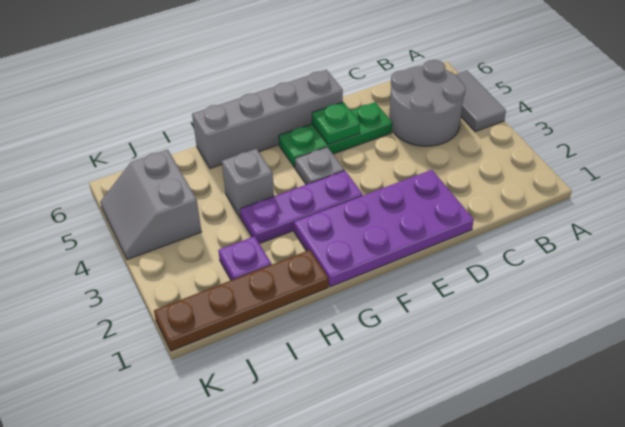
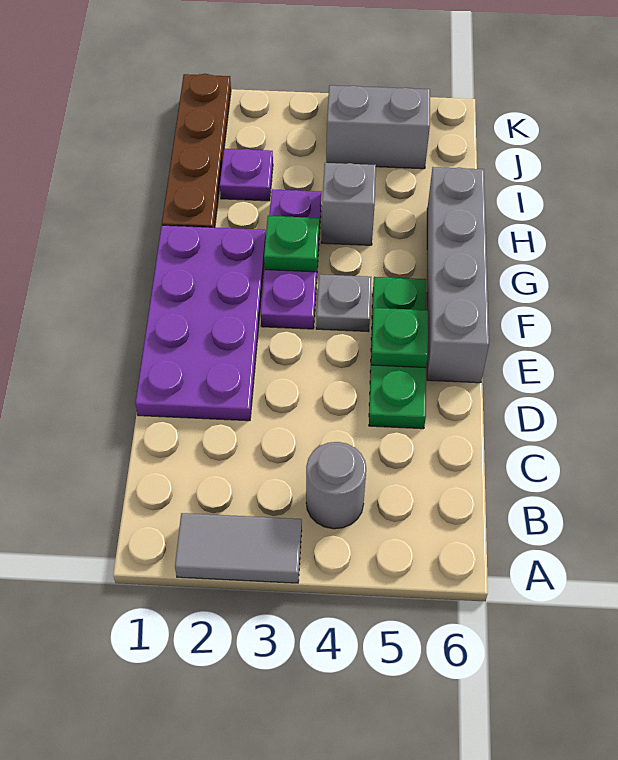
grey 1x2 tile [455,71,506,132] -> grey 1x2 tile moved to [175,513,302,583]
grey 2x2 round brick [389,60,466,146] -> grey 1x1 round brick [306,442,366,529]
none -> green 1x1 plate [264,216,319,272]

